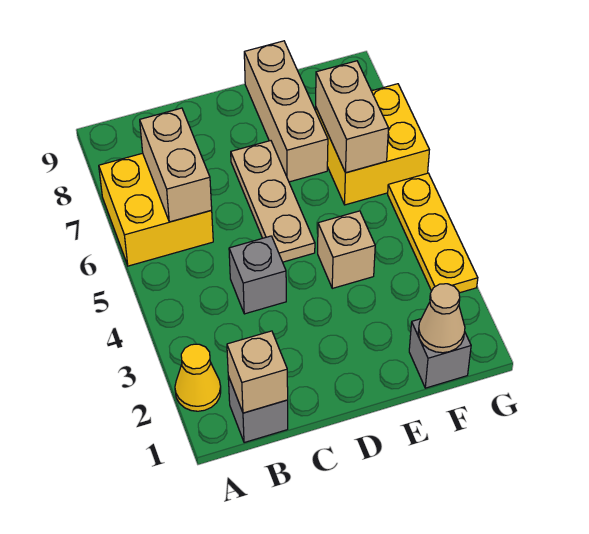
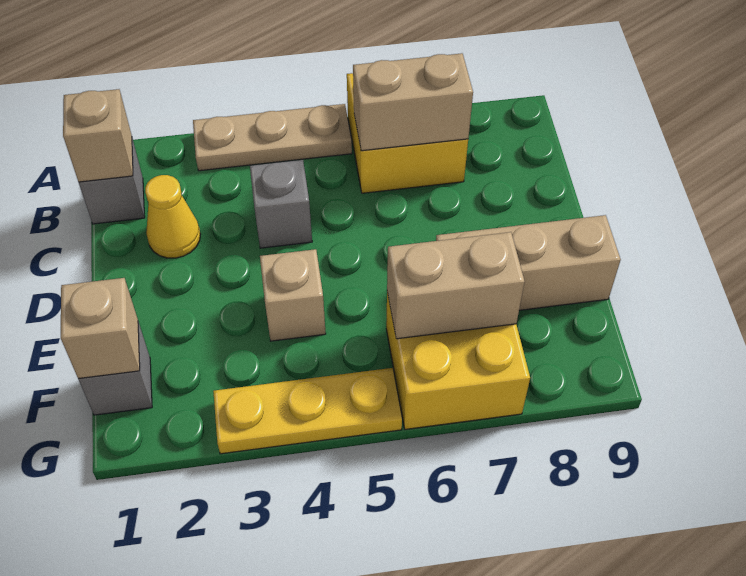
yellow 1x1 cone [175,344,221,411] -> yellow 1x1 cone moved to [145,175,201,258]
tan 1x3 plate [231,141,315,262] -> tan 1x3 plate moved to [193,104,352,171]
tan 1x1 cone [418,284,465,353] -> tan 1x1 brick [61,278,140,379]

